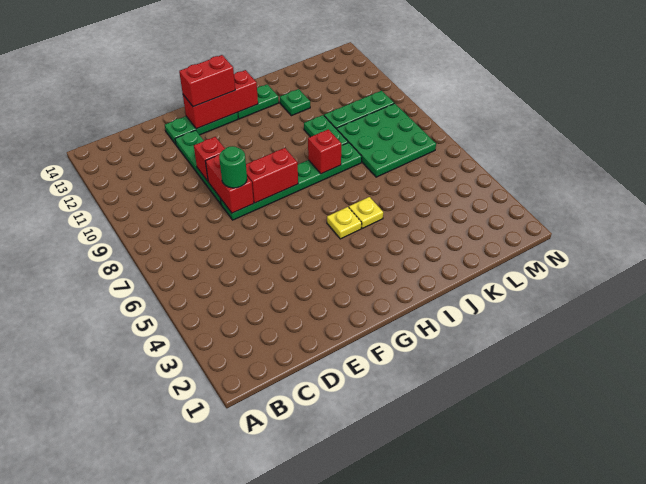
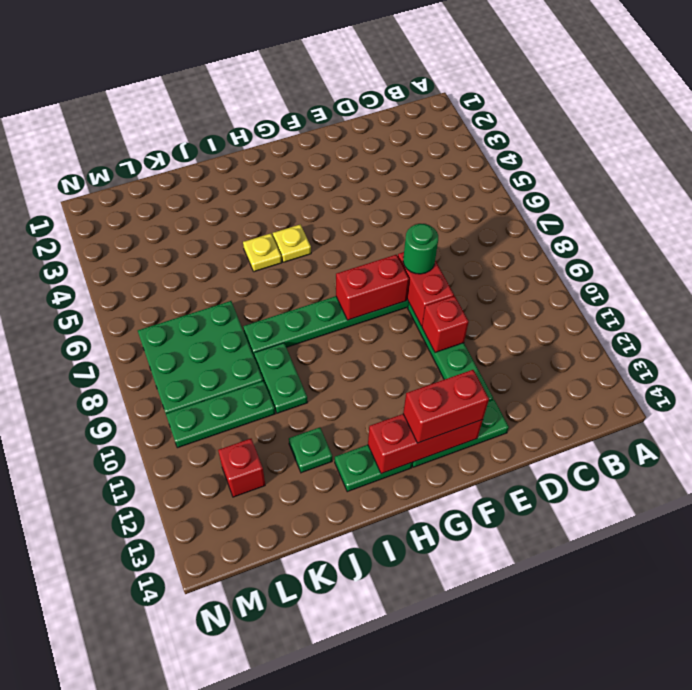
red 1x1 brick [308,129,341,174] -> red 1x1 brick moved to [218,439,265,497]

